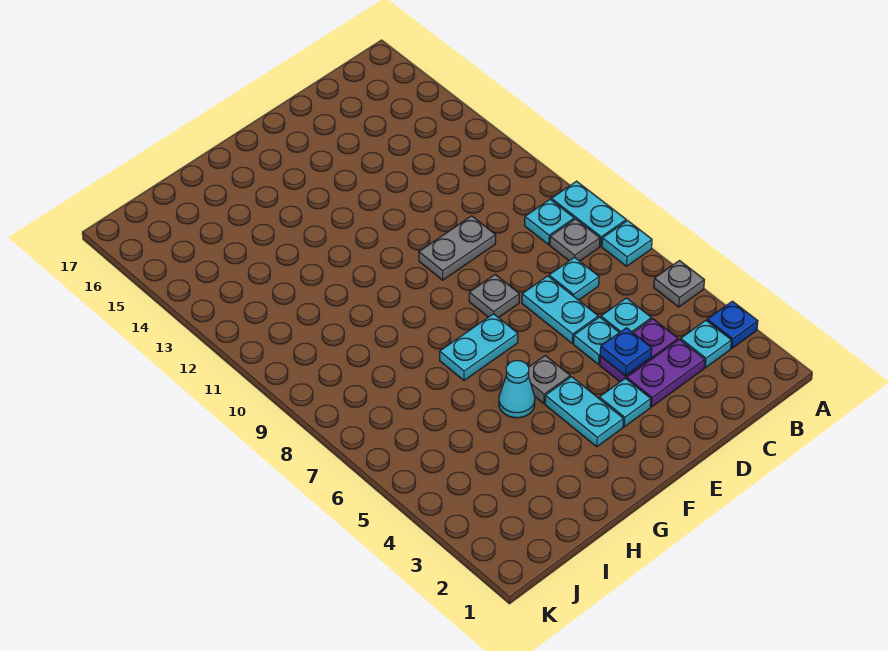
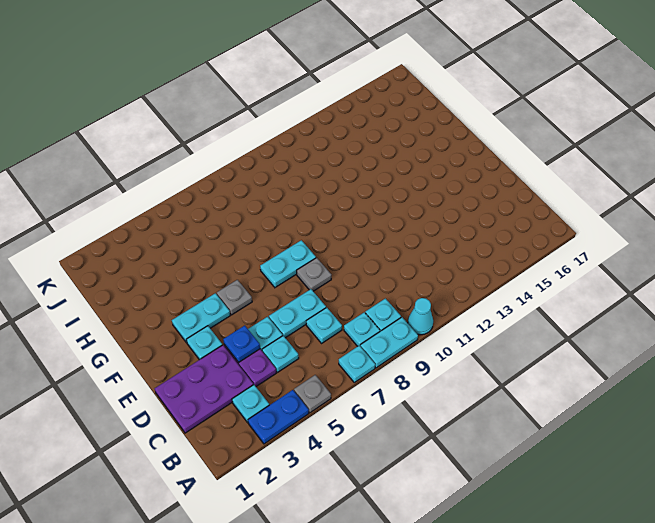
blue 1x1 plate [707,301,758,348] -> blue 1x2 plate [248,390,309,444]
grey 1x1 plate [550,219,600,261] -> cyan 1x1 plate [344,312,380,346]
purple 1x2 plate [627,339,705,407] -> purple 2x3 plate [155,345,253,433]
grey 1x2 plate [419,216,496,280] -> none
cyan 1x2 plate [440,314,518,380] -> cyan 1x2 plate turned to [260,240,316,287]
cyan 1x1 cone [499,361,535,418] -> cyan 1x1 cone moved to [408,298,433,335]

